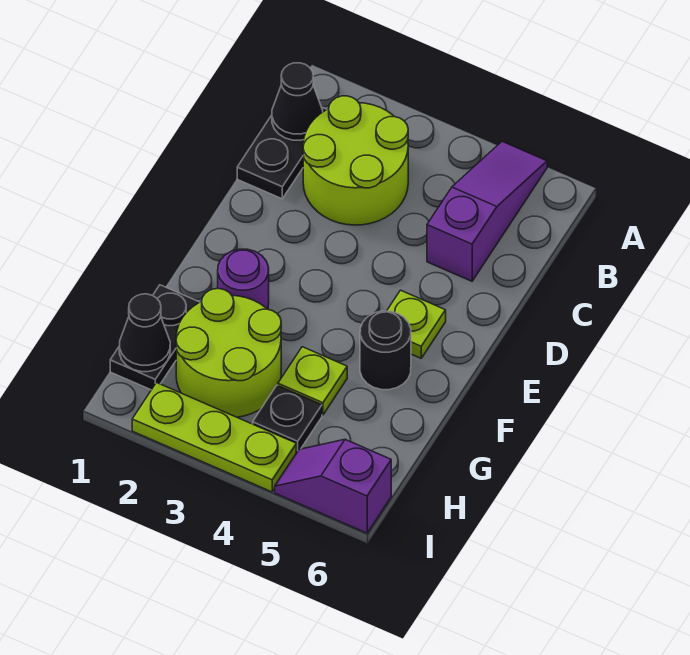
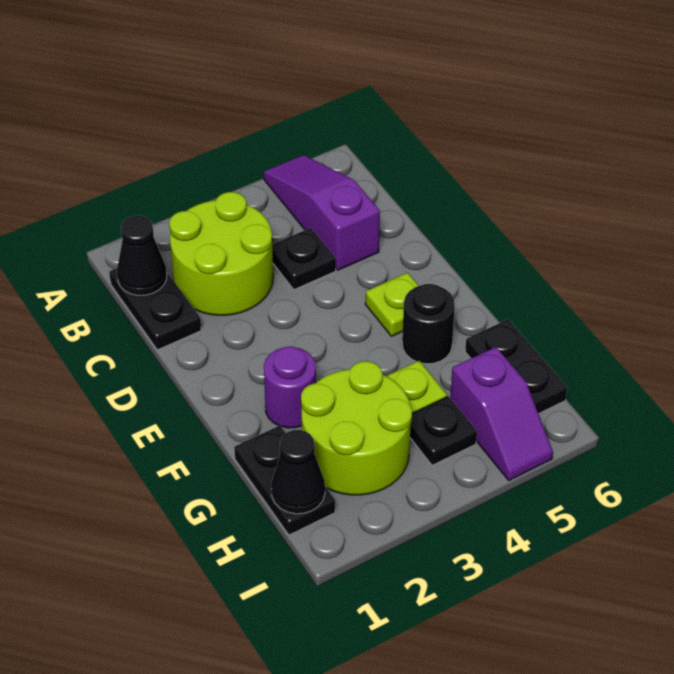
none -> black 1x1 plate [272,228,336,290]
none -> black 1x2 plate [465,319,567,414]
lime 1x3 plate [132,383,296,492] -> none
purple 1x2 slope [275,439,391,533] -> purple 1x2 slope turned to [450,347,553,480]

